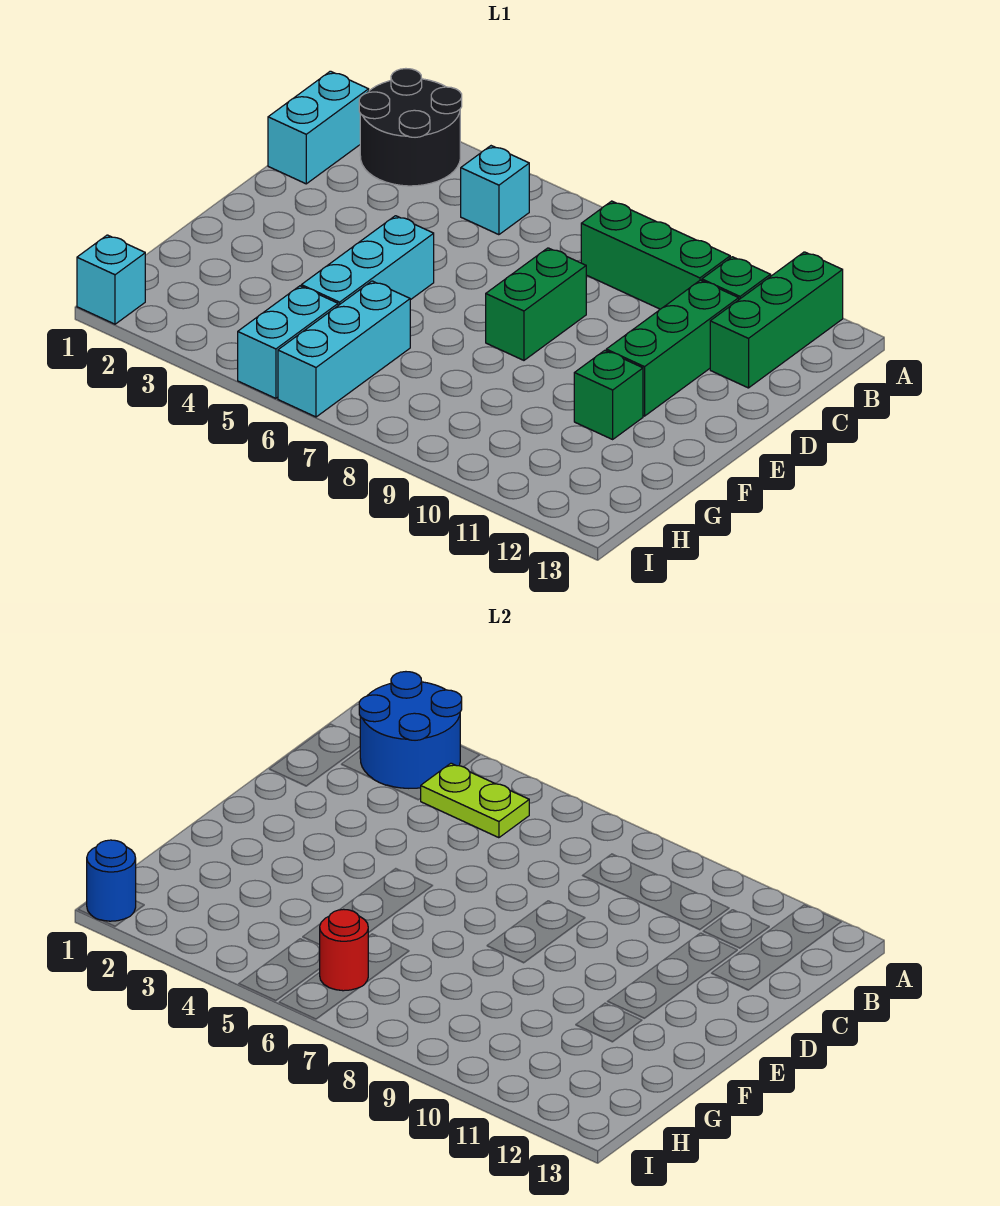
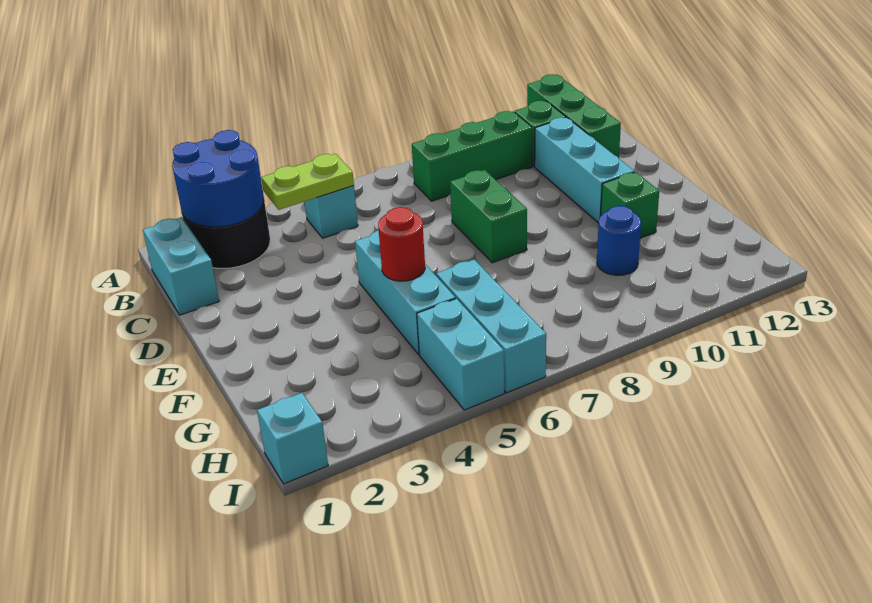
green 1x3 brick [606,280,739,416] -> cyan 1x3 brick [535,117,634,223]
red 1x1 round brick [320,909,368,991] -> red 1x1 round brick moved to [378,207,425,281]
blue 1x1 round brick [87,840,136,921] -> blue 1x1 round brick moved to [597,206,641,275]

